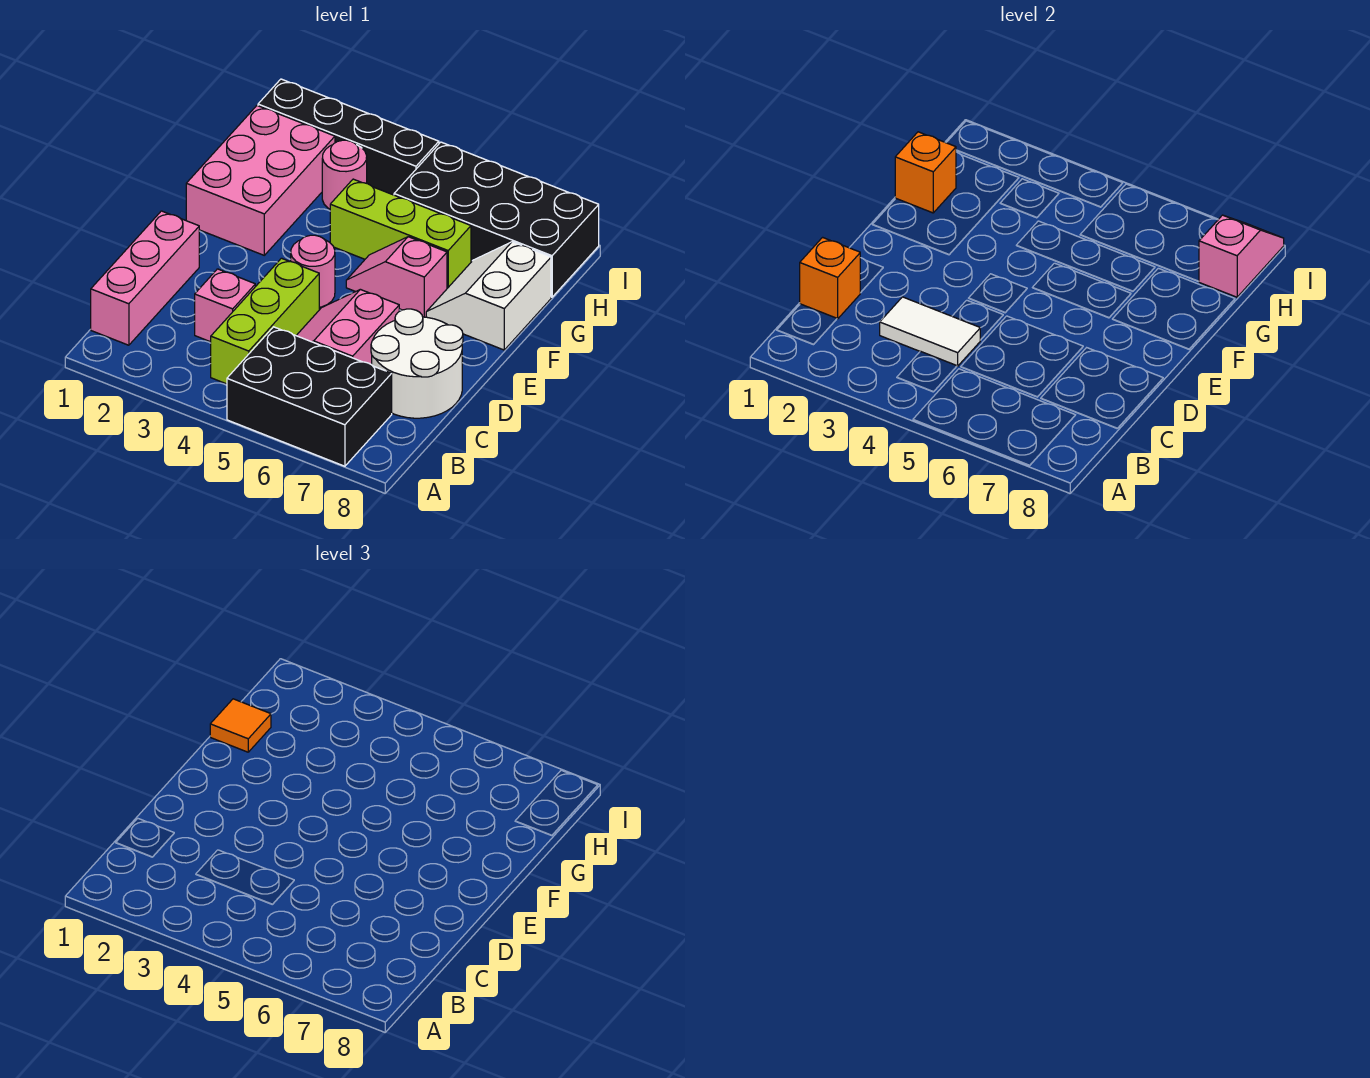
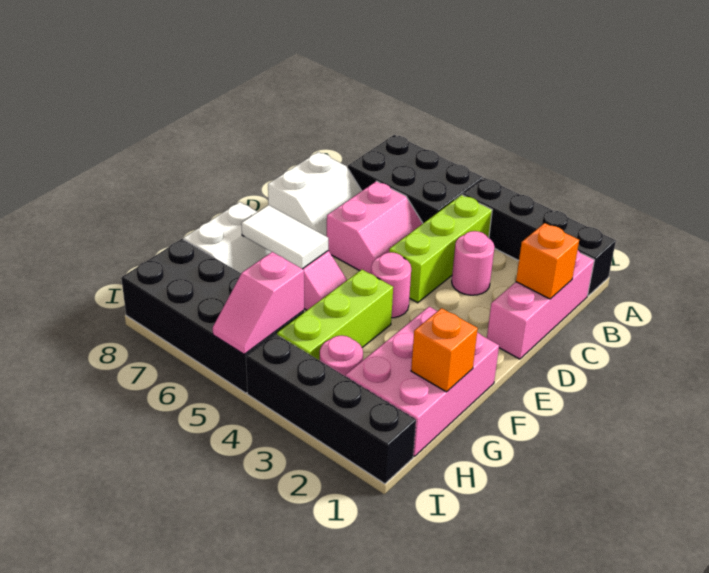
none -> black 1x4 brick [463,178,616,296]
pink 1x1 brick [195,269,255,342] -> pink 1x1 round brick [452,231,494,295]
white 1x2 tile [880,297,980,366] -> white 1x2 tile moved to [241,205,328,269]
white 2x2 round brick [371,309,463,418] -> white 2x2 slope [268,152,361,237]
orange 1x1 tile [210,699,271,752] -> none
lime 1x3 brick [330,179,471,288] -> lime 1x3 brick turned to [277,270,393,360]
pink 1x2 slope [1199,215,1284,297] -> pink 1x2 slope moved to [213,252,304,354]

